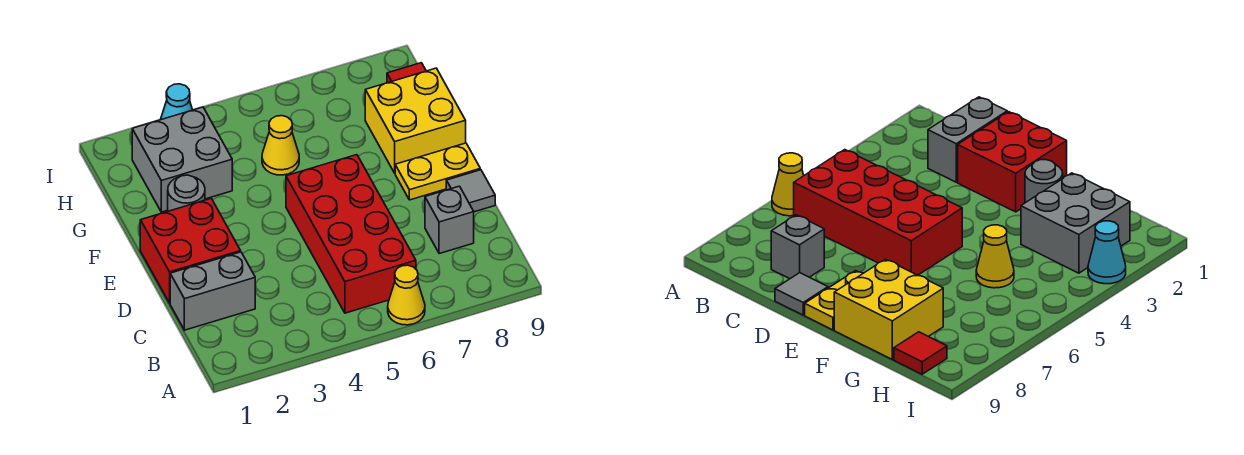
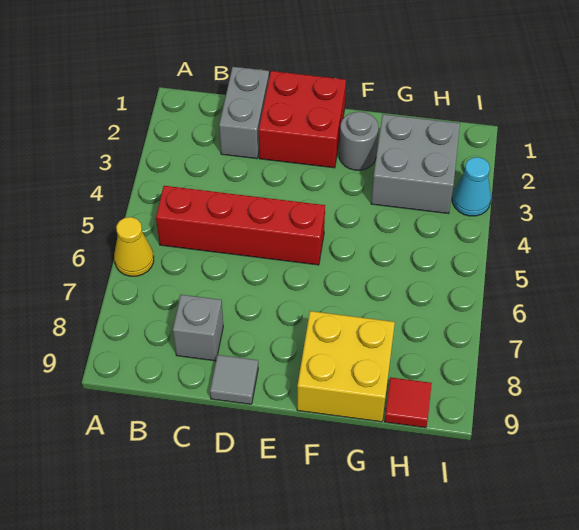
red 2x4 brick [286,155,416,313] -> red 1x4 brick [156,186,325,265]
yellow 1x2 plate [395,143,480,200] -> none
yellow 1x1 cone [262,116,299,175] -> none

